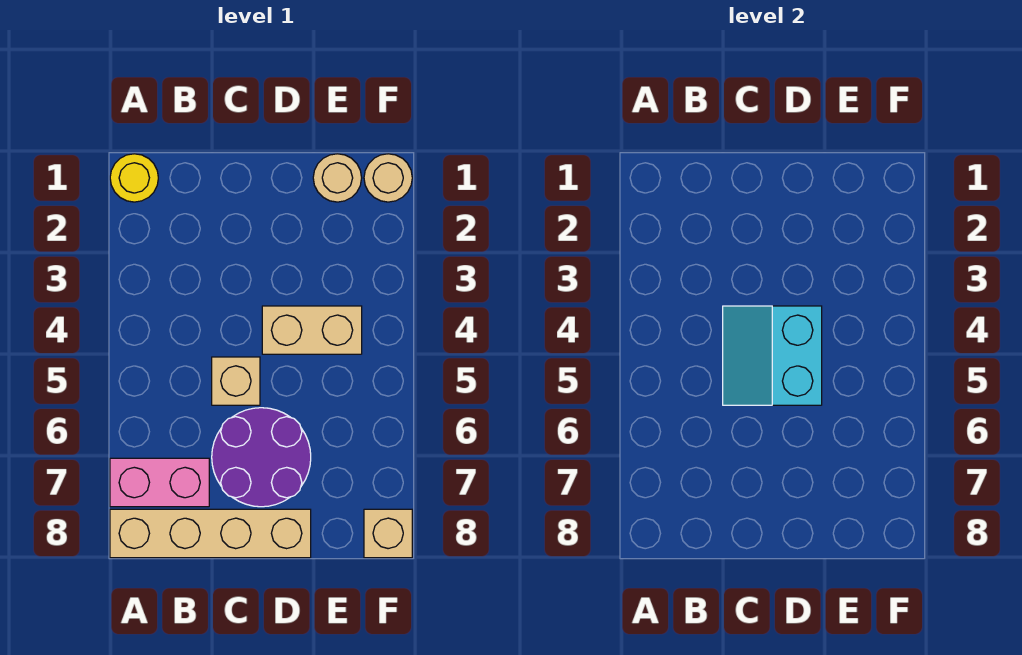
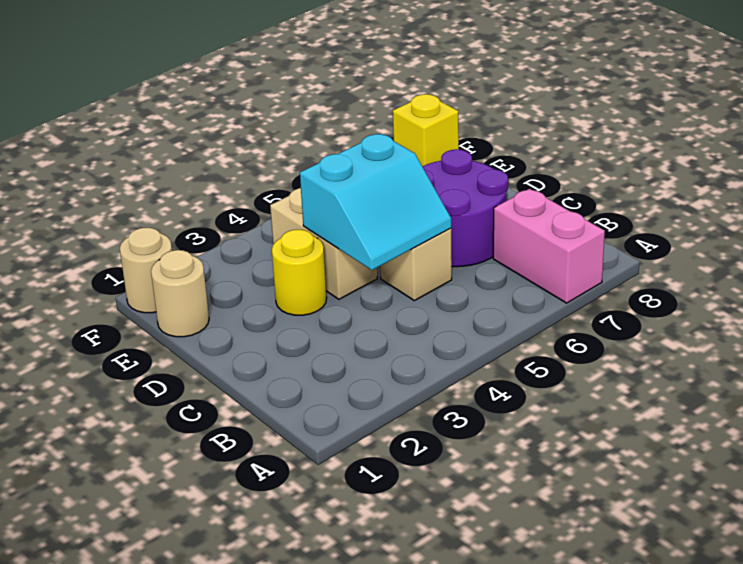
yellow 1x1 round brick [110,154,158,202] -> yellow 1x1 round brick moved to [272,230,327,315]
tan 1x4 brick [110,509,311,558] -> none
tan 1x1 brick [364,509,412,558] -> yellow 1x1 brick [393,94,459,166]

